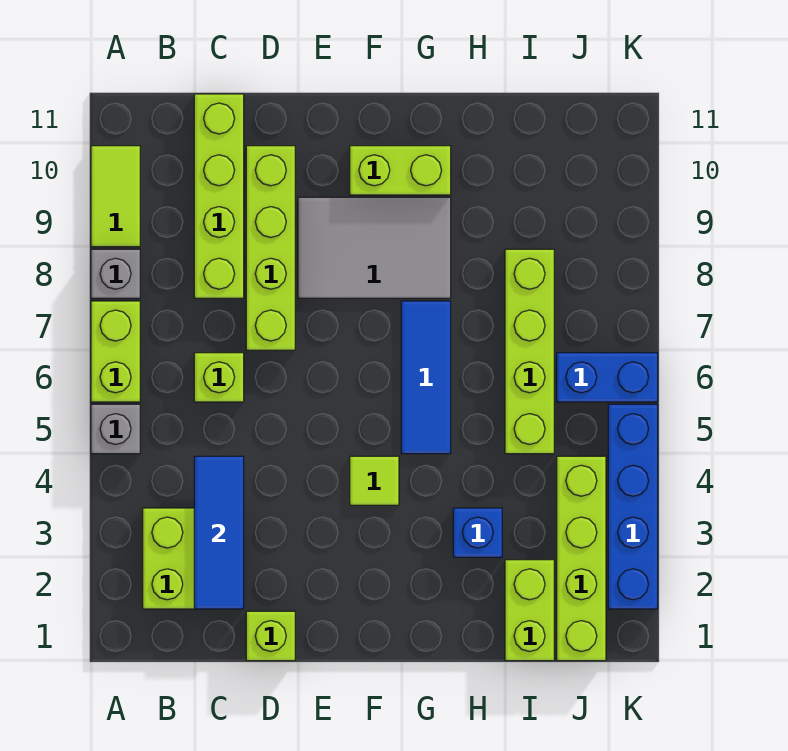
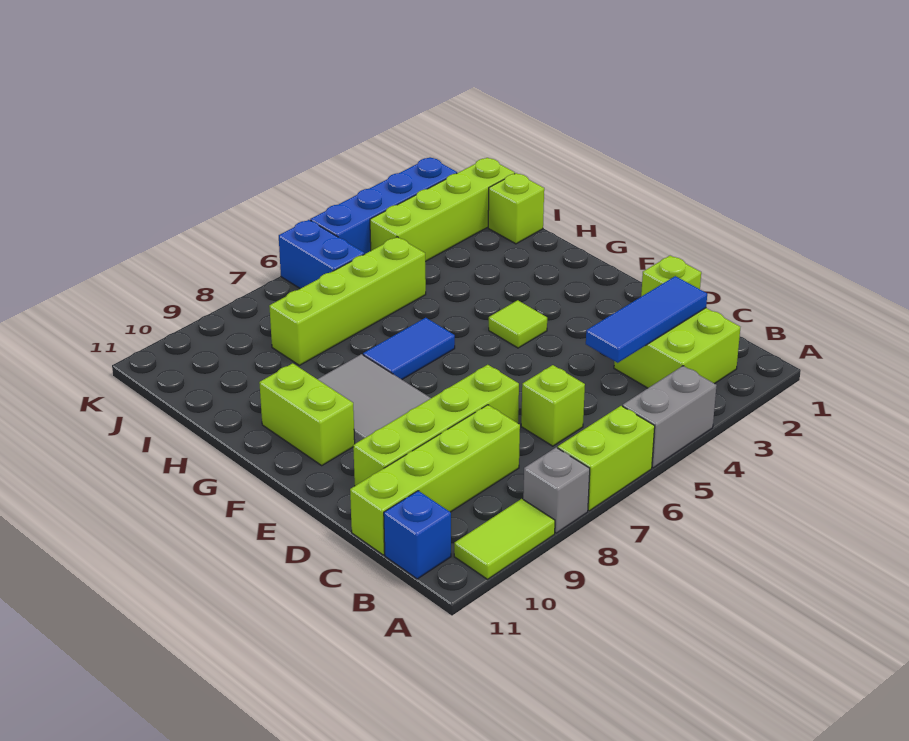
grey 1x1 brick [91,404,140,454] -> grey 1x2 brick [623,366,717,468]
blue 1x3 tile [401,301,451,454] -> blue 1x2 tile [363,318,455,379]
blue 1x1 brick [453,508,502,557] -> blue 1x1 brick moved to [384,491,451,579]
lime 1x2 brick [505,560,554,661] -> lime 1x1 brick [488,173,544,244]

